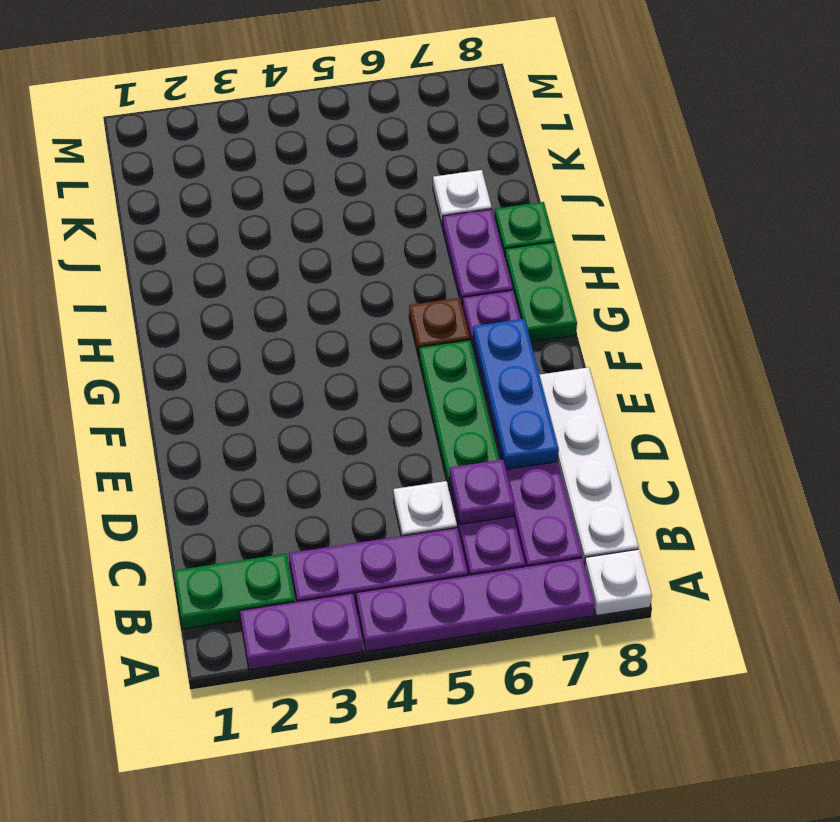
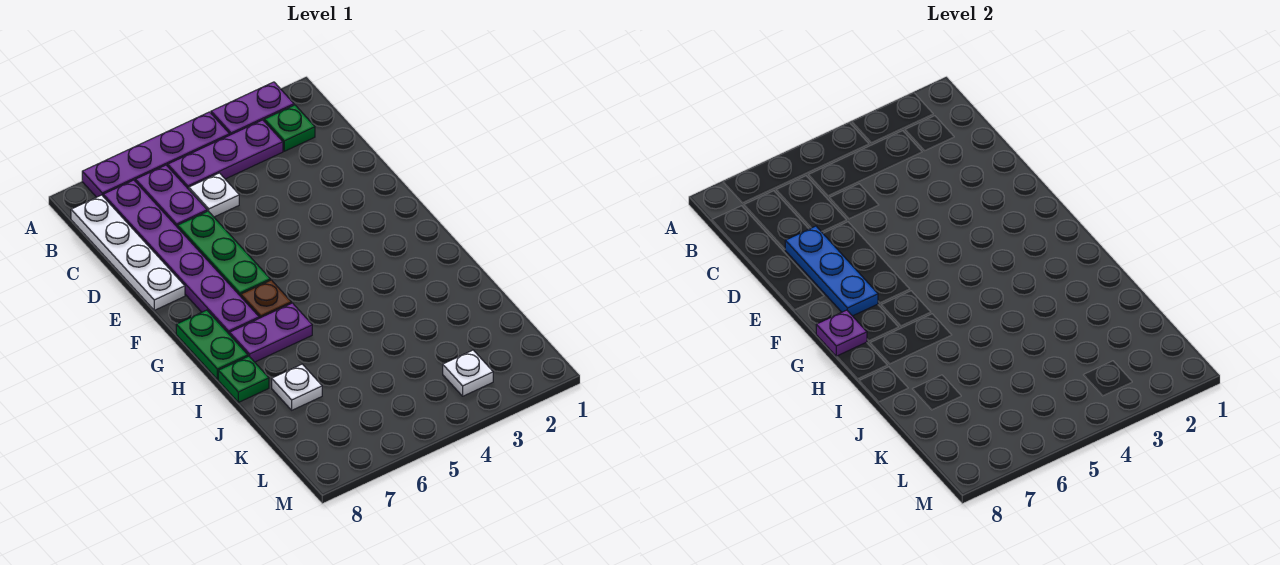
white 1x1 plate [585,549,652,616] -> white 1x1 plate moved to [443,350,493,396]
green 1x2 plate [174,554,295,629] -> green 1x1 plate [264,105,315,151]
purple 1x1 plate [450,460,514,524] -> purple 1x1 plate moved to [816,310,867,356]
purple 1x2 plate [443,209,513,304] -> purple 1x2 plate turned to [230,303,312,362]

